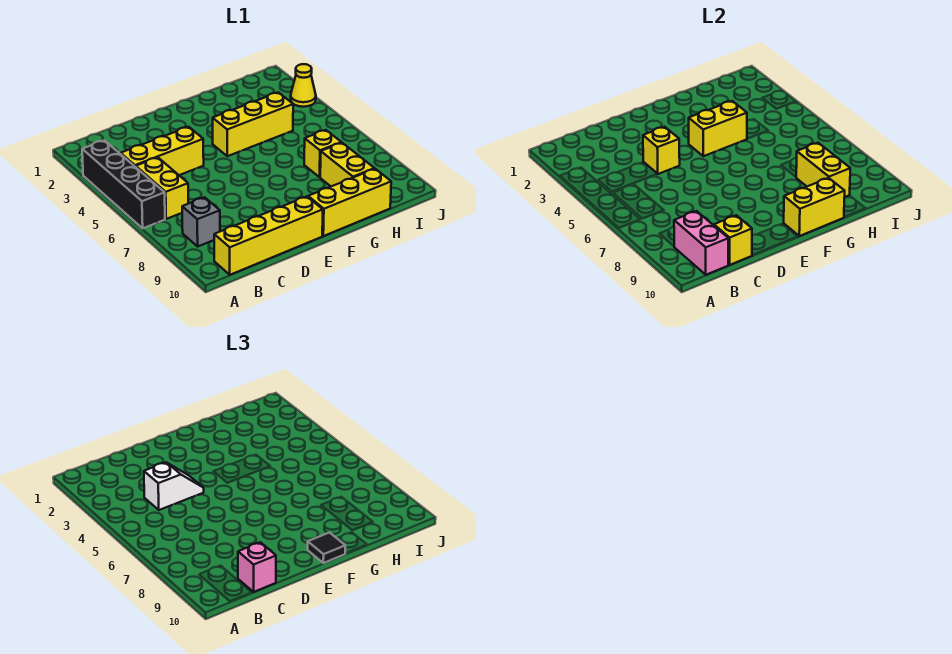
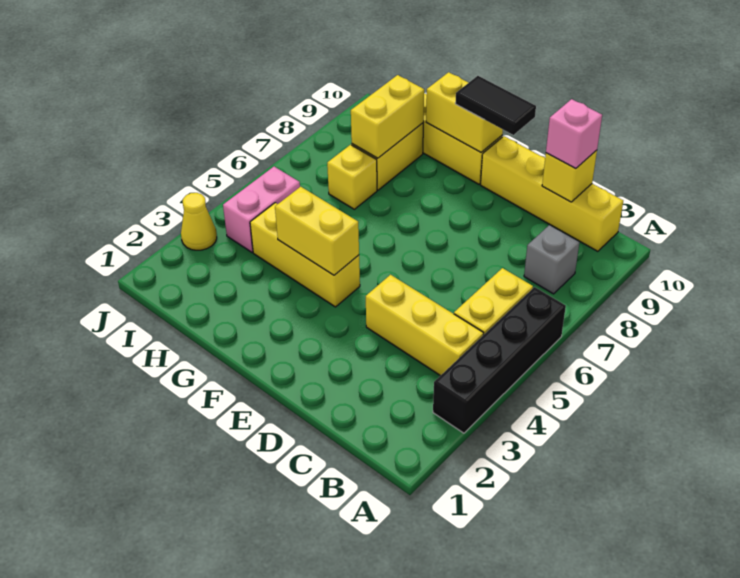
pink 1x2 brick [674,211,728,275] -> pink 1x2 brick moved to [223,167,300,252]
white 1x2 slope [144,462,204,510] -> none
yellow 1x1 brick [643,127,680,174] -> none
black 1x1 tile [308,533,345,563] -> black 1x2 tile [455,76,536,135]

